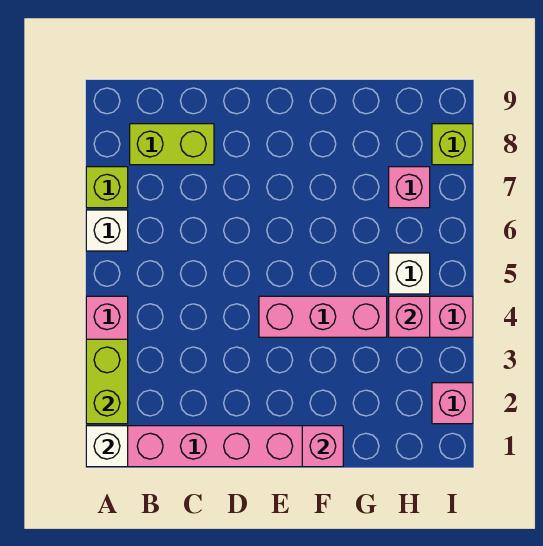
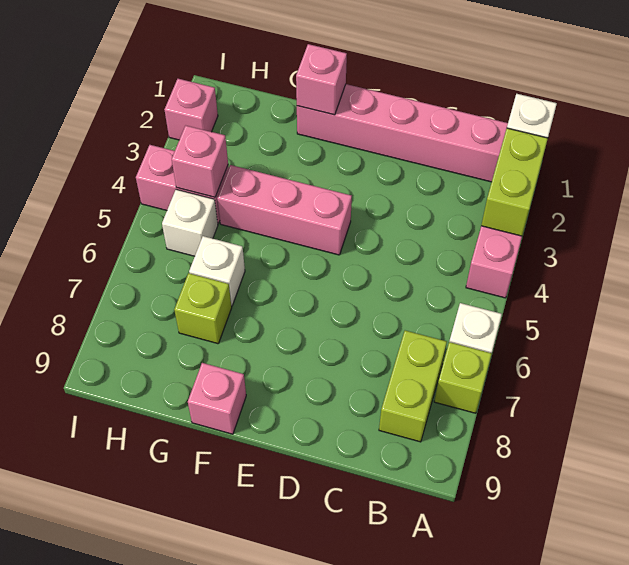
lime 1x2 brick [130,124,214,165] -> lime 1x2 brick turned to [379,330,447,442]
none -> white 1x1 brick [189,236,245,306]
pink 1x1 brick [389,167,430,208] -> pink 1x1 brick moved to [188,363,246,434]
lime 1x1 brick [432,124,473,165] -> lime 1x1 brick moved to [174,273,232,344]

